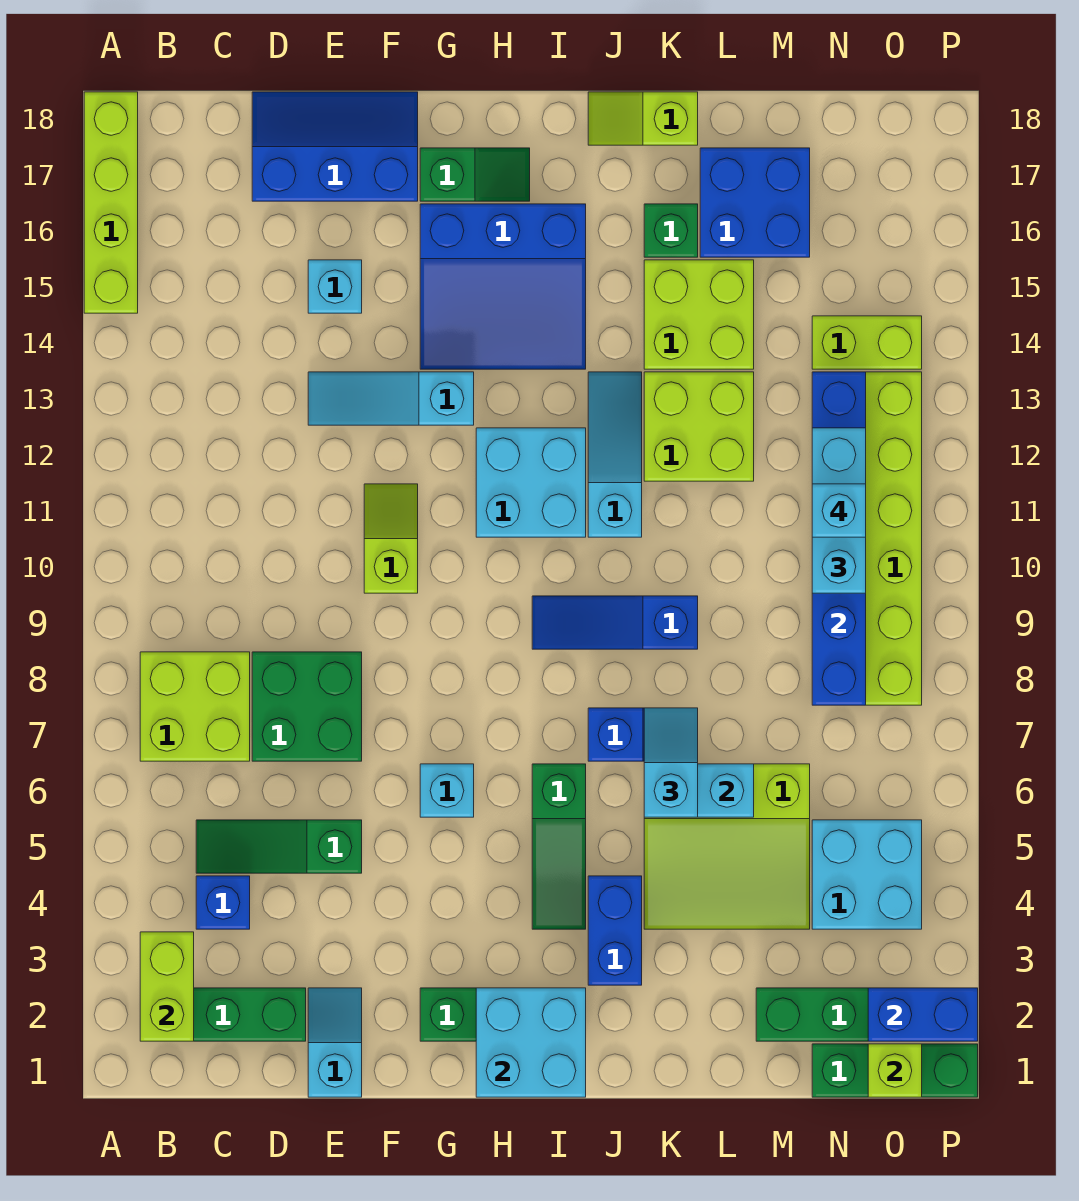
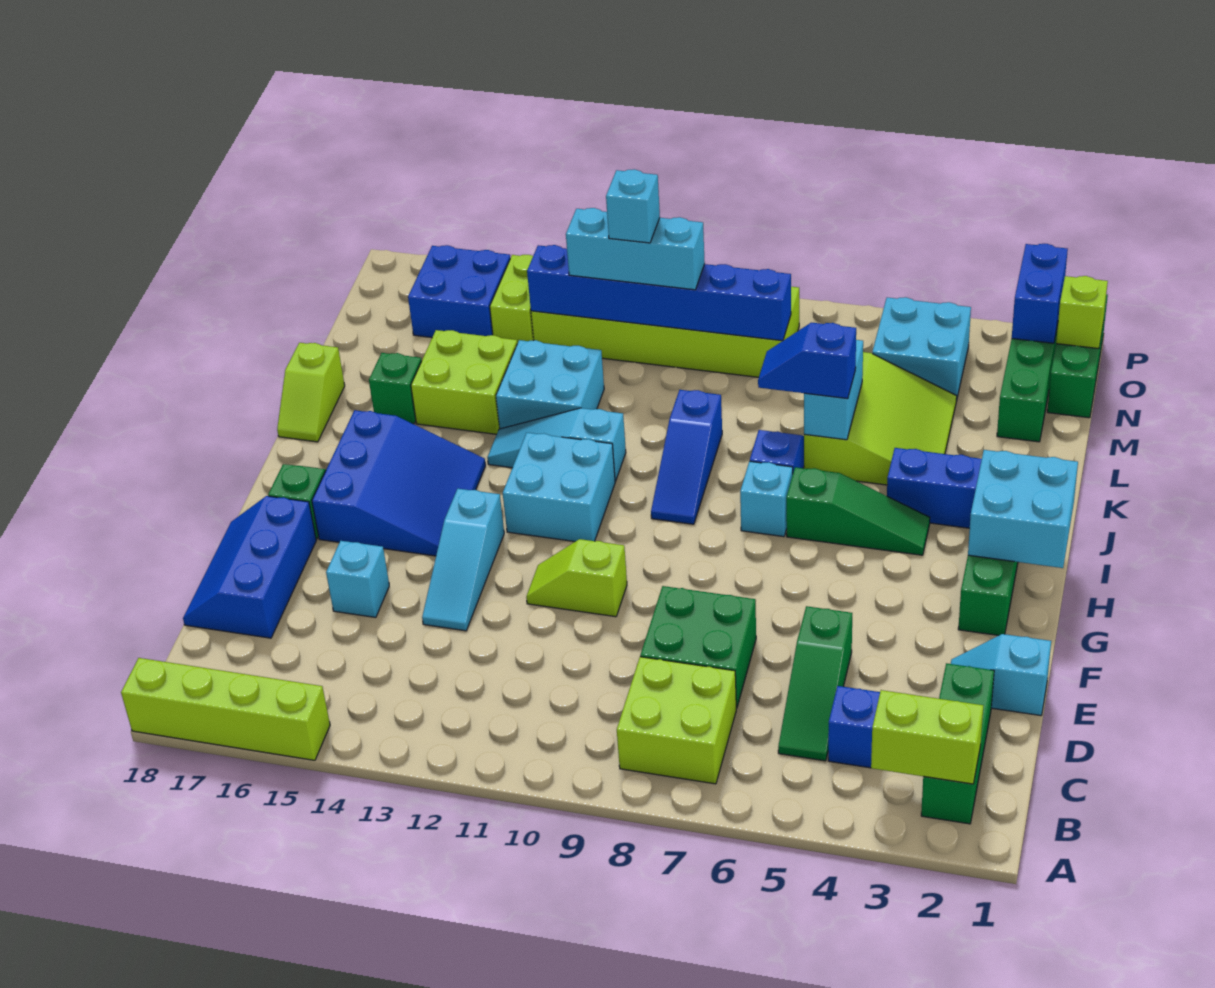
cyan 1x1 brick [420,764,474,817] -> cyan 1x1 brick moved to [740,461,793,537]
cyan 1x2 slope [644,708,698,817] -> blue 1x2 slope [758,323,856,399]
lime 2x2 brick [644,372,754,481] -> cyan 2x2 brick [496,340,604,429]
blue 2x2 brick [700,148,810,257] -> blue 2x2 brick moved to [408,245,510,338]

